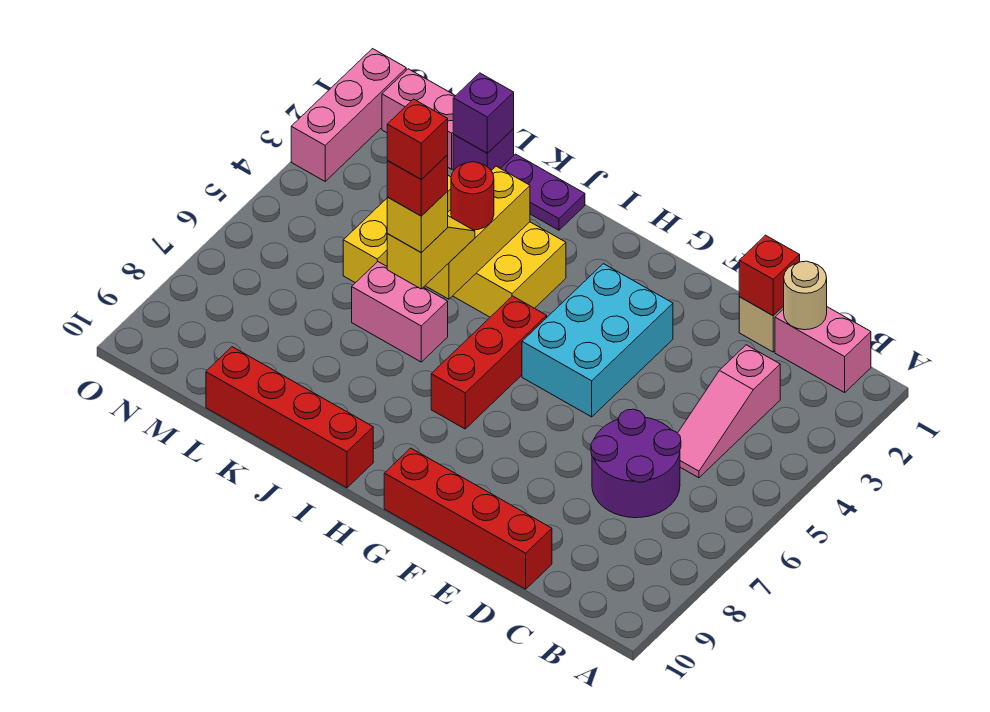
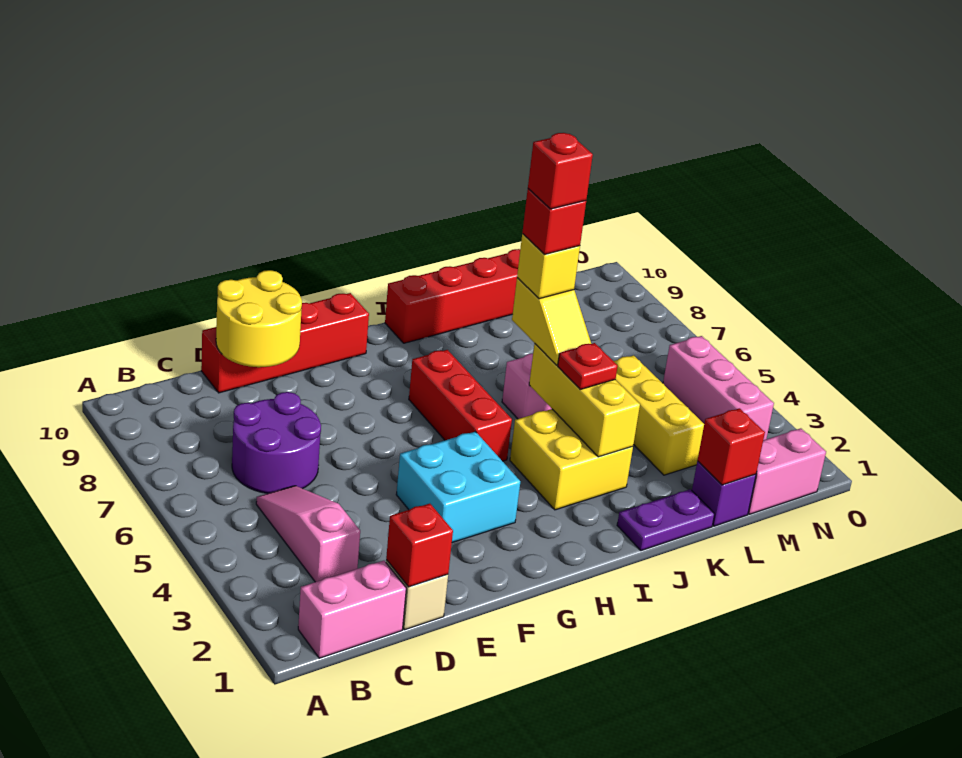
tan 1x1 round brick [784,261,827,330] -> none
none -> yellow 2x2 round brick [216,270,302,367]
cyan 2x3 brick [522,264,673,417] -> cyan 2x2 brick [396,432,520,543]
red 1x1 round brick [451,162,494,230] -> red 1x1 plate [558,343,618,389]
purple 1x1 brick [453,73,514,153] -> red 1x1 brick [698,408,765,485]
pink 1x3 brick [291,49,406,181] -> pink 1x3 brick moved to [663,336,774,440]

